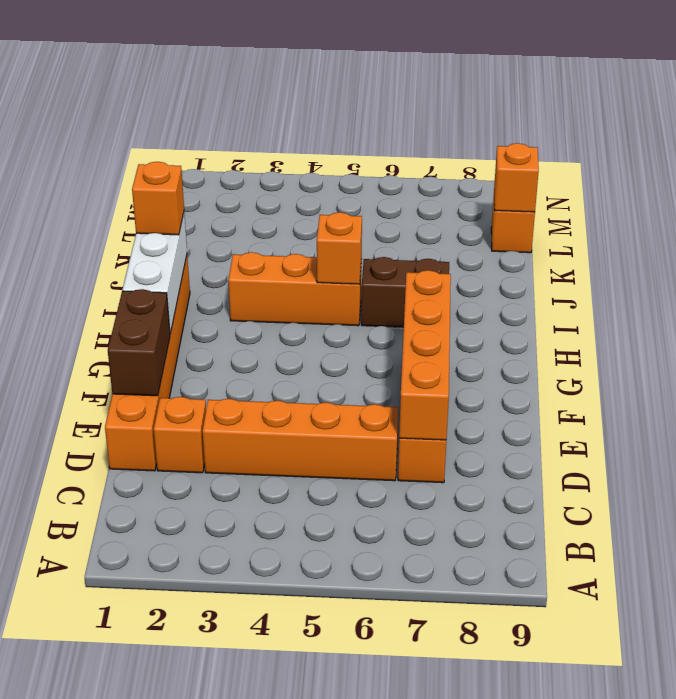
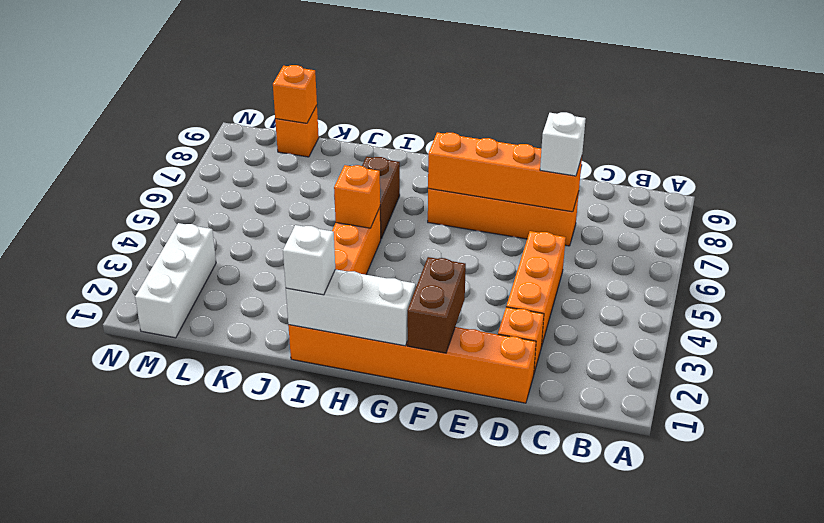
orange 1x4 brick [203,399,398,481] -> orange 1x3 brick [506,231,566,347]
none -> white 1x1 brick [540,112,586,176]
brown 1x2 brick [108,289,170,396] -> brown 1x2 brick turned to [407,257,466,353]
orange 1x1 brick [132,162,184,235] -> white 1x1 brick [283,225,335,295]
none -> white 1x3 brick [135,223,216,338]

